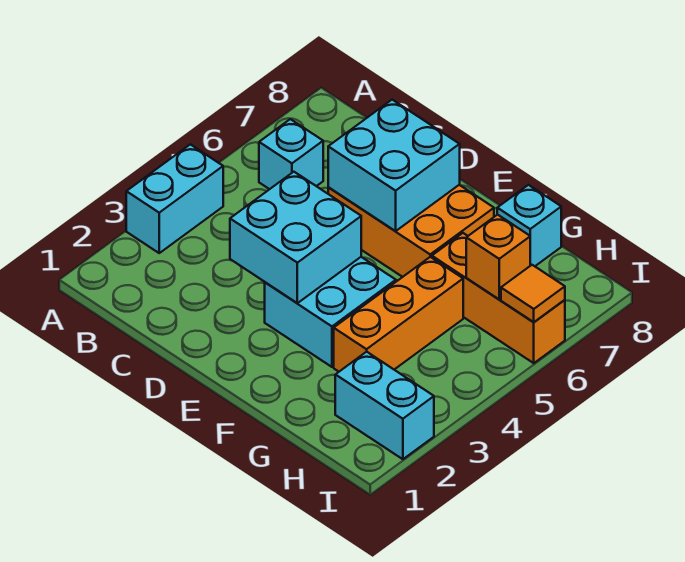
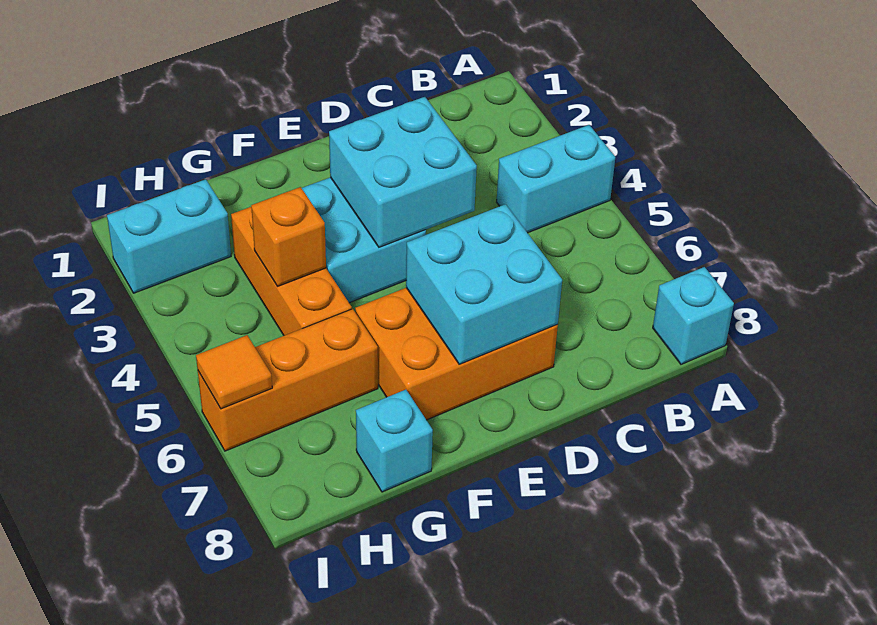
cyan 1x2 brick [126,144,223,253] -> cyan 1x2 brick turned to [497,125,615,233]
cyan 1x1 brick [259,119,323,189] -> cyan 1x1 brick moved to [653,267,734,364]
orange 1x1 brick [466,215,530,299] -> orange 1x1 brick moved to [251,187,326,286]

